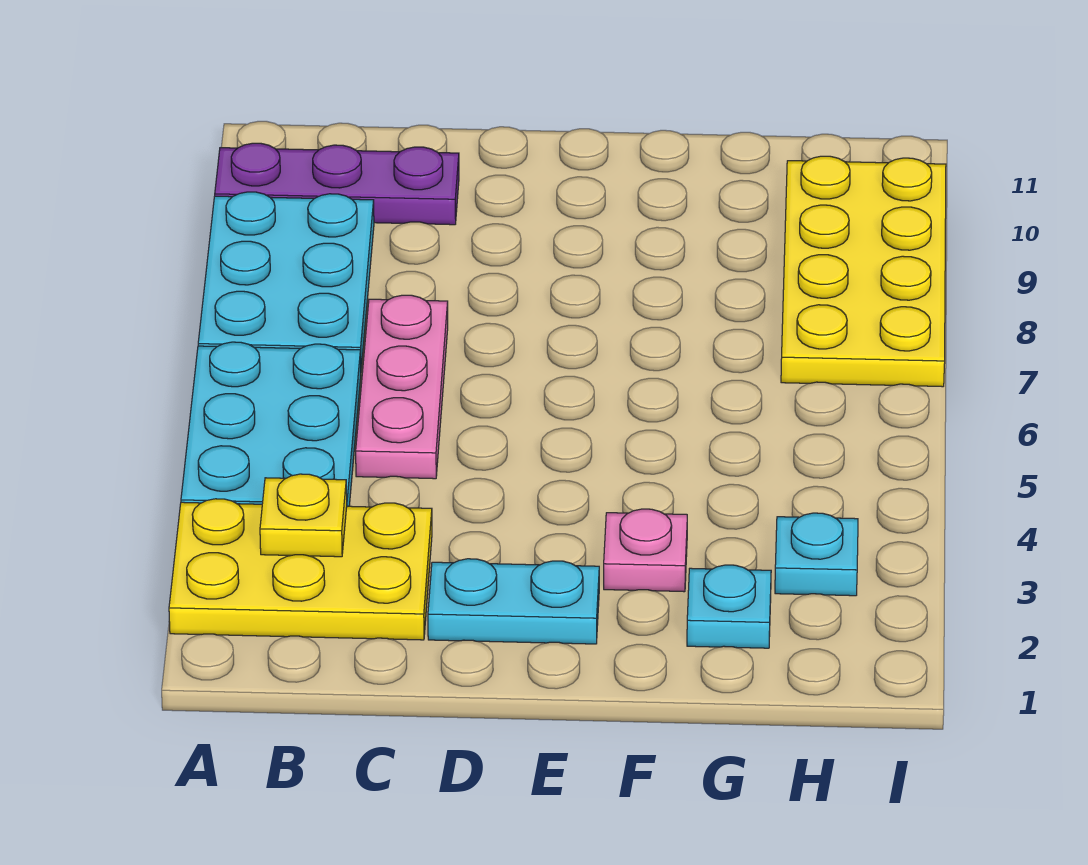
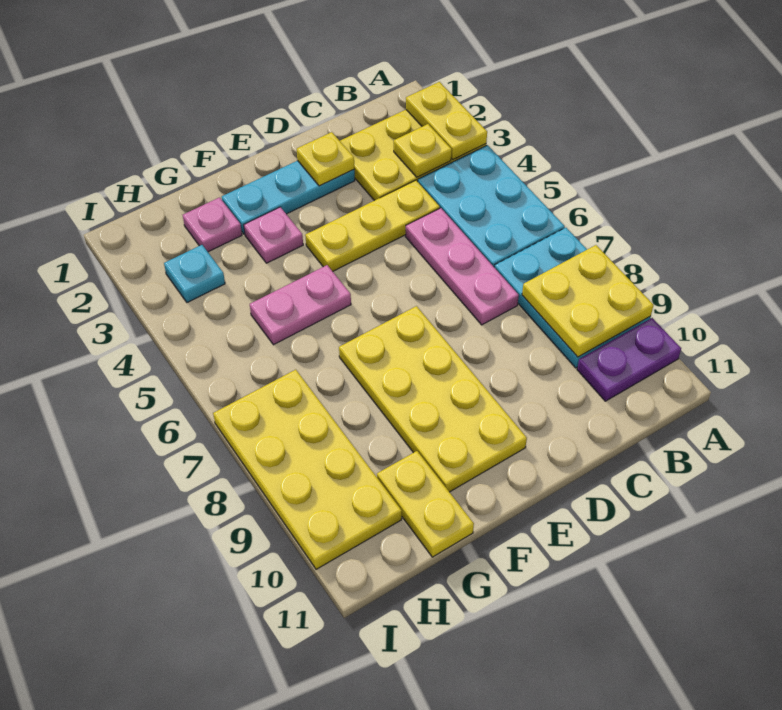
none -> yellow 1x2 plate [406,82,487,160]
none -> yellow 2x2 plate [522,245,654,357]
purple 1x3 plate [215,143,459,225] -> purple 1x2 plate [577,318,681,401]
none -> yellow 1x3 plate [305,180,440,271]
cyan 1x2 plate [428,559,599,644] -> cyan 1x3 plate [222,161,355,234]
none -> yellow 1x1 plate [297,132,354,186]
none -> yellow 2x4 plate [339,306,527,492]
none -> pink 1x2 plate [250,265,351,345]
cyan 1x1 plate [687,565,771,648] -> pink 1x1 plate [183,197,242,252]
none -> yellow 1x2 plate [377,451,474,557]

